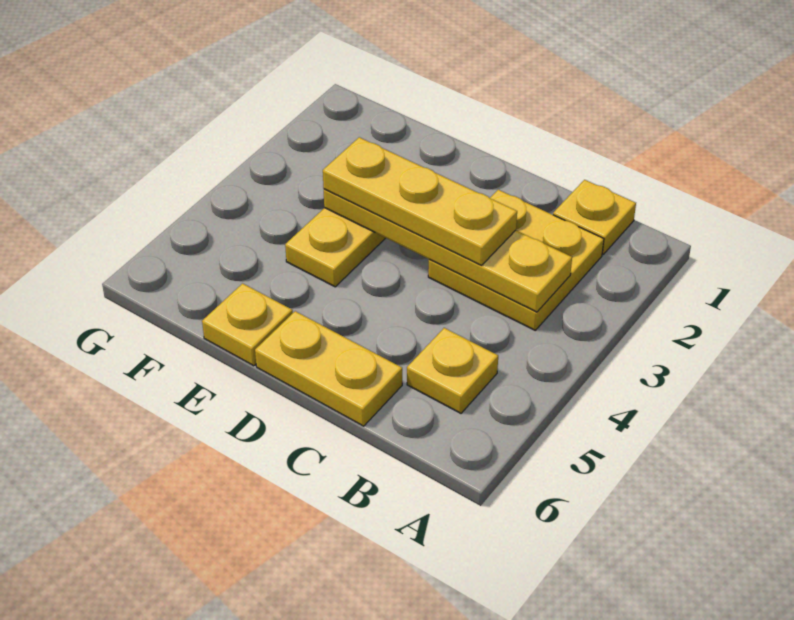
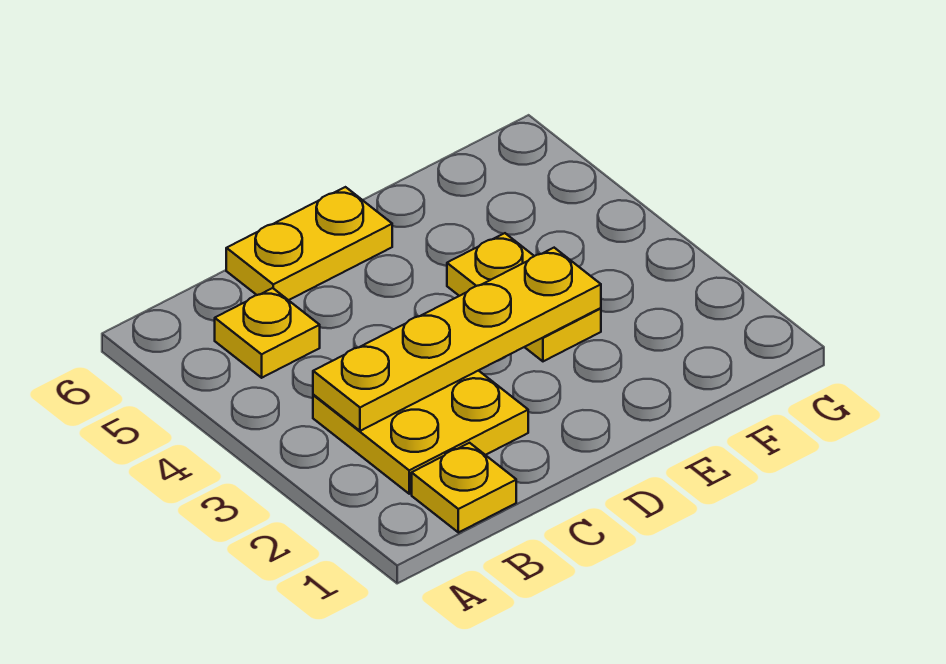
yellow 1x3 plate [323,137,517,265] -> none
yellow 1x1 plate [202,284,293,366] -> none

